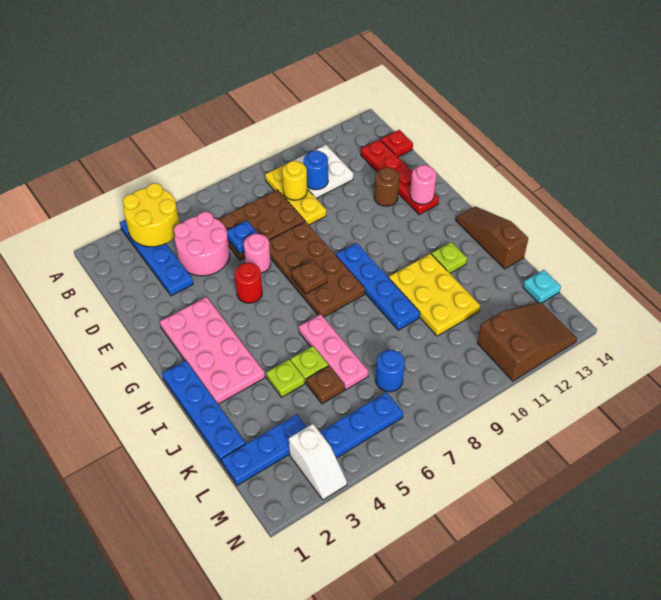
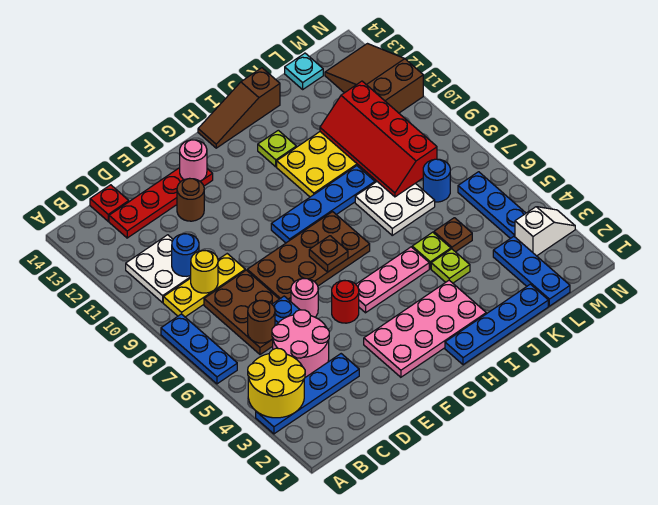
none -> blue 1x3 plate [161,314,237,384]
none -> brown 1x1 round brick [248,300,275,343]
pink 1x3 plate [299,314,368,390] -> pink 1x3 plate moved to [356,247,429,313]
none -> white 2x2 plate [355,182,435,235]
none -> red 2x4 slope [320,81,437,197]

